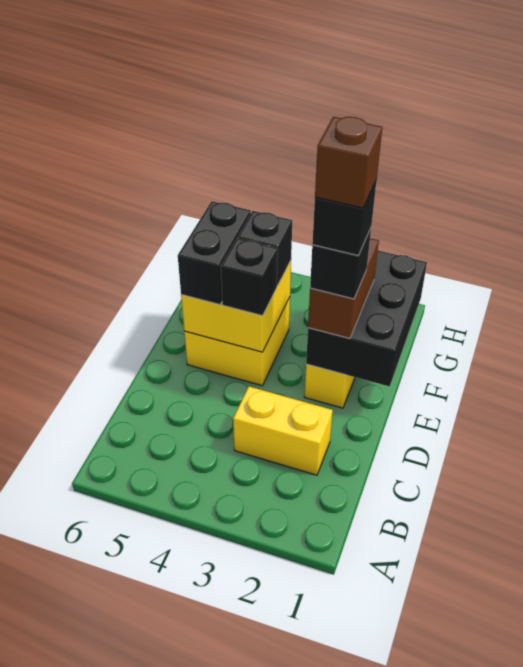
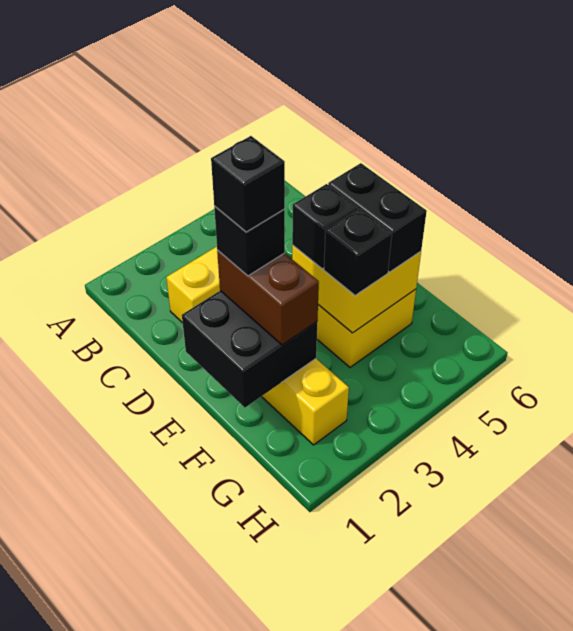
black 2x3 brick [306,251,427,387] -> black 2x2 brick [182,291,317,408]
brown 1x1 brick [315,117,382,208] -> none

